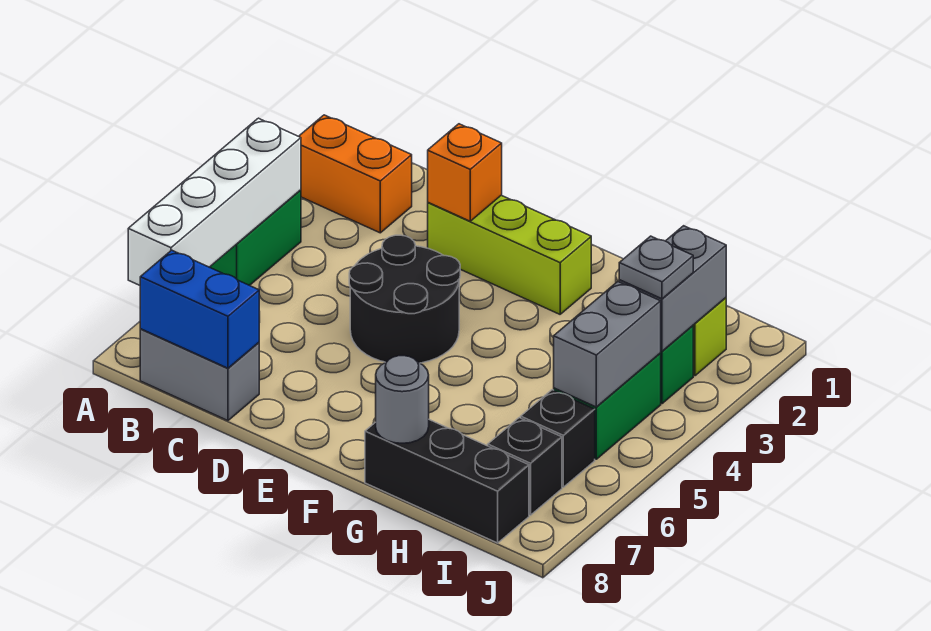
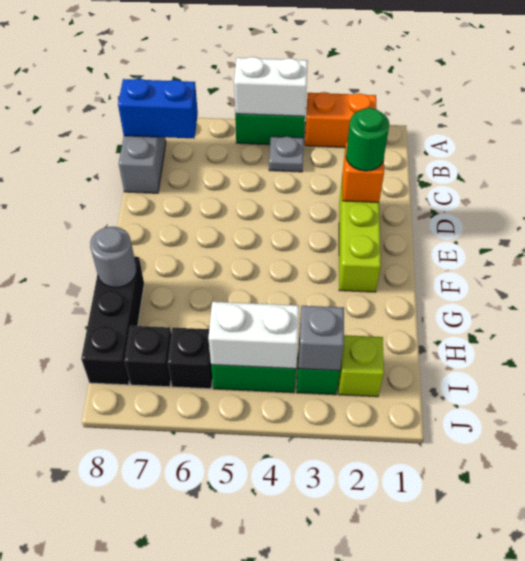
orange 1x2 brick [299,115,412,233] -> orange 1x2 brick turned to [305,92,376,148]
white 1x4 brick [128,118,301,285] -> white 1x2 brick [234,57,308,116]
blue 1x2 brick [140,250,259,368] -> blue 1x2 brick turned to [118,78,198,138]
none -> green 1x1 round brick [346,108,389,171]
black 2x2 round brick [349,235,460,363] -> none
grey 1x2 brick [619,226,726,351] -> grey 1x1 brick [298,306,344,371]
grey 1x1 plate [619,236,693,299] -> grey 1x1 plate moved to [269,137,304,172]
grey 1x2 brick [554,282,661,407] -> white 1x2 brick [208,302,299,369]

